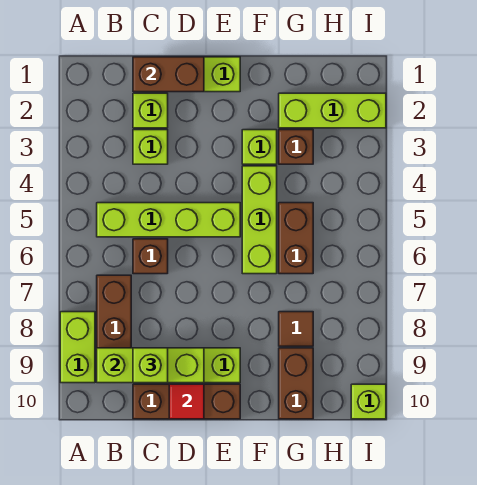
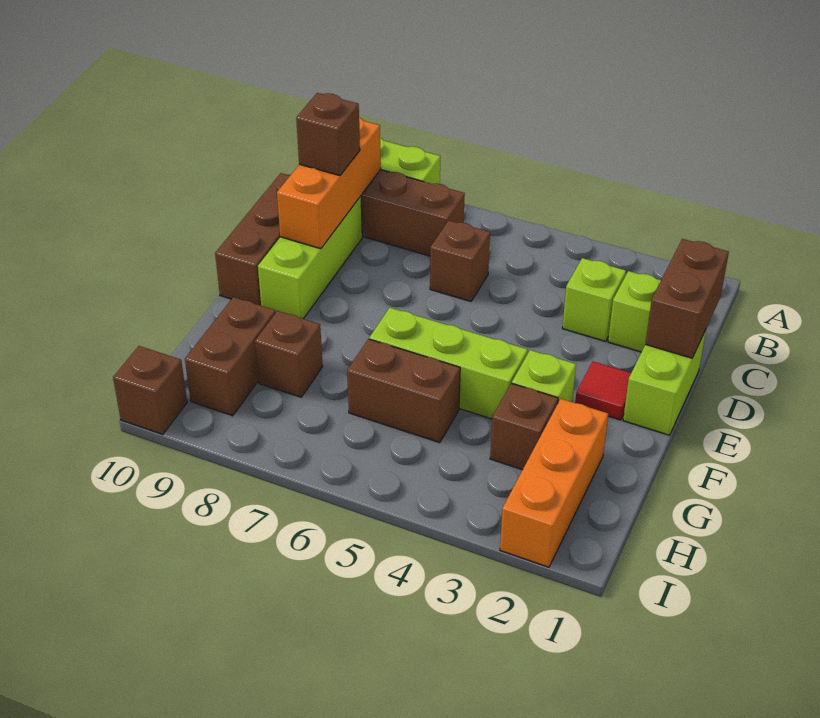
lime 1x4 brick [97,203,240,237] -> none
lime 1x3 brick [97,348,204,383] -> orange 1x3 brick [277,117,381,249]
lime 1x1 brick [133,348,168,383] -> brown 1x1 brick [296,93,360,176]
red 1x1 tile [169,384,204,419] -> red 1x1 tile moved to [575,362,631,420]
lime 1x3 brick [279,93,386,128] -> orange 1x3 brick [500,399,608,567]
brown 1x1 tile [279,312,313,346] -> brown 1x1 brick [255,311,323,397]
brown 1x2 brick [279,348,313,419] -> brown 1x2 brick turned to [185,297,276,416]
lime 1x1 brick [351,384,386,419] -> brown 1x1 brick [113,346,187,435]

